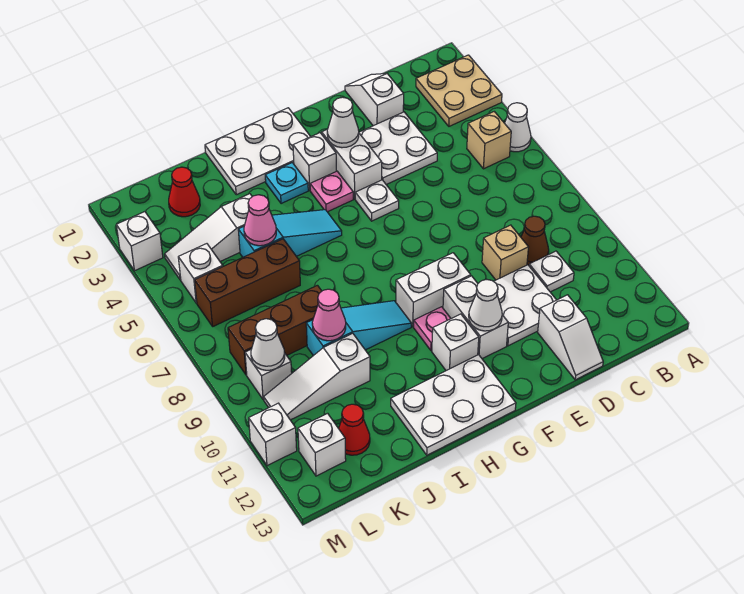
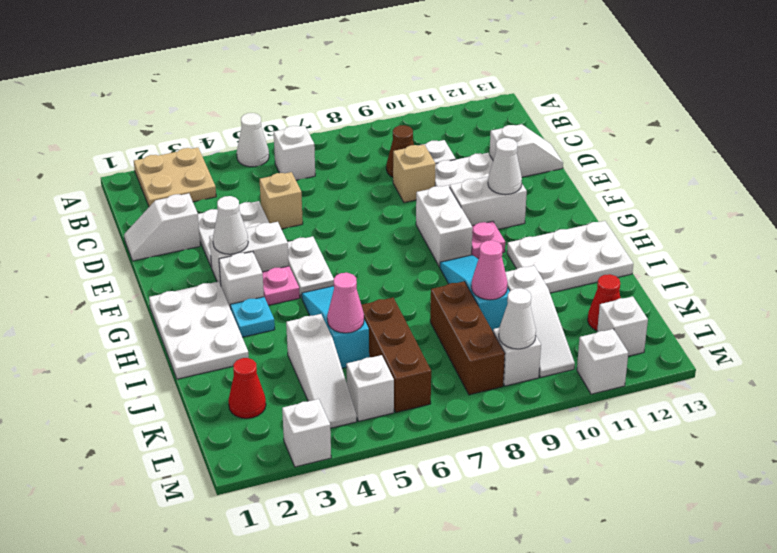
tan 1x1 brick [467,112,511,169] -> tan 1x1 brick moved to [260,172,303,229]
white 1x1 plate [355,180,399,221] -> white 1x2 plate [288,237,334,298]
white 1x1 brick [432,314,479,371] -> white 1x1 brick moved to [274,125,315,180]
white 2x3 plate [391,355,516,455] -> white 2x3 plate turned to [507,221,633,293]

